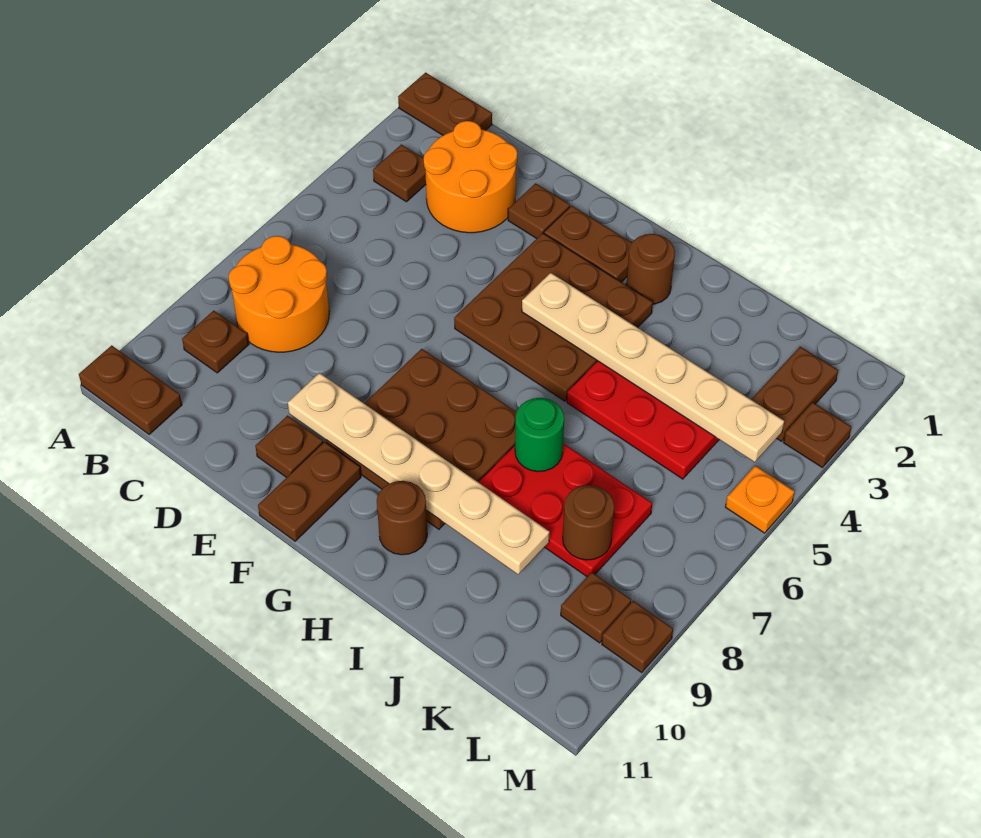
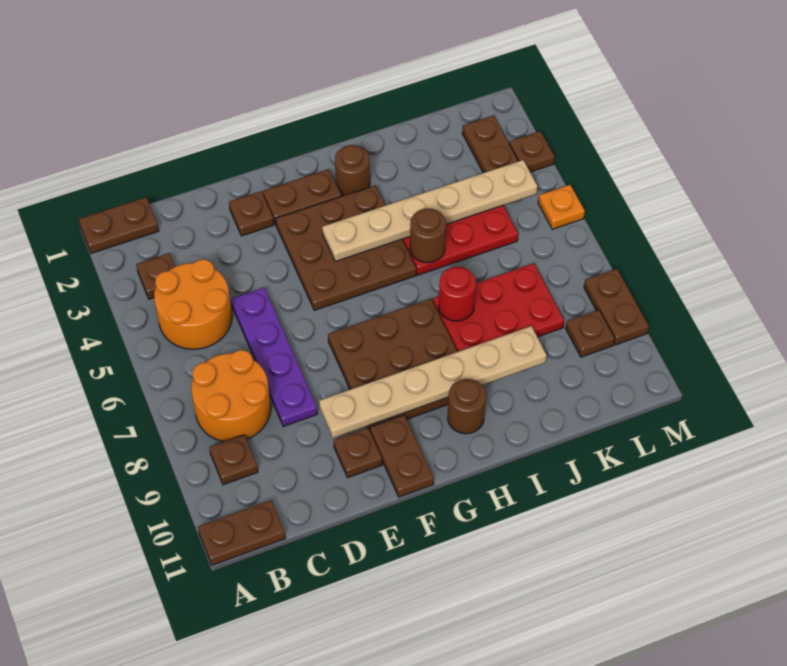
orange 2x2 round brick [424,121,517,233] -> orange 2x2 round brick moved to [154,259,232,349]
none -> purple 1x4 plate [231,288,318,427]
green 1x1 round brick [515,398,564,472] -> red 1x1 round brick [439,267,476,321]
brown 1x1 round brick [563,485,614,560] -> brown 1x1 round brick moved to [410,208,446,263]
brown 1x1 plate [602,601,673,672] -> brown 1x2 plate [584,269,649,345]

